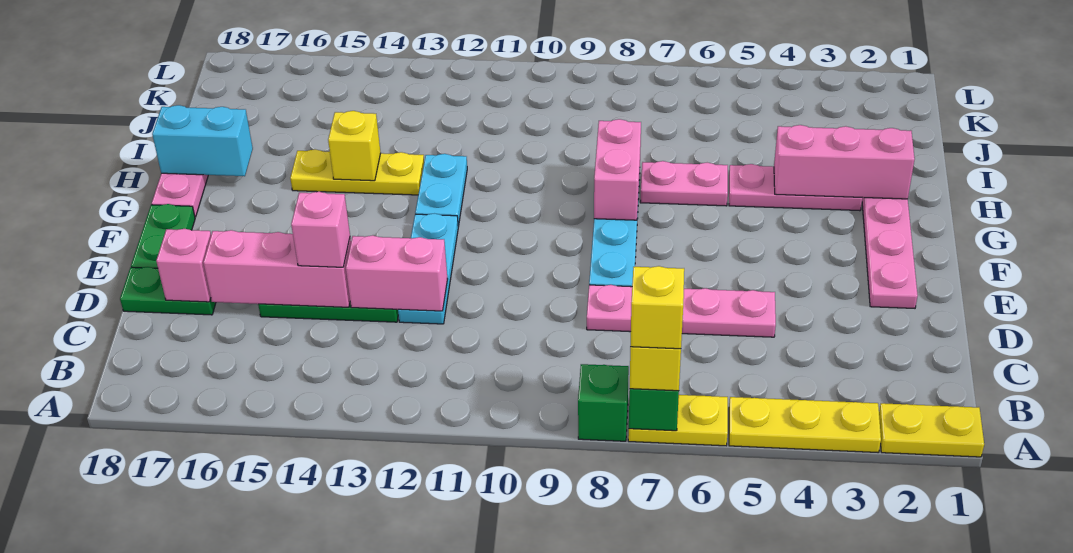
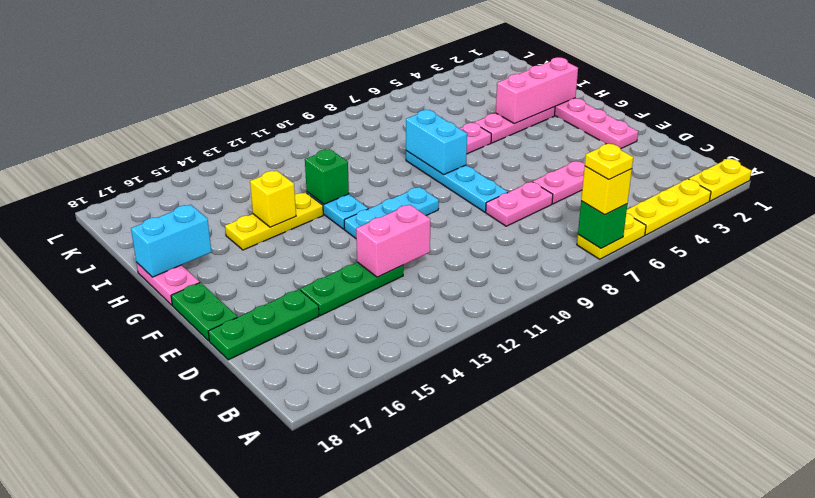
yellow 1x1 brick [630,266,684,349] -> yellow 1x1 plate [585,144,633,179]
green 1x1 brick [578,364,629,441] -> green 1x1 brick moved to [305,149,349,204]
cyan 1x3 plate [398,213,458,324] -> cyan 1x3 plate turned to [344,187,439,238]
pink 1x3 brick [203,230,351,307] -> none
pink 1x1 brick [291,192,350,267] -> none
green 1x2 plate [120,267,216,315] -> green 1x3 plate [208,289,319,360]
pink 1x1 brick [156,229,211,302] -> none
pink 1x2 brick [594,119,641,220] -> cyan 1x2 brick [406,110,467,175]

